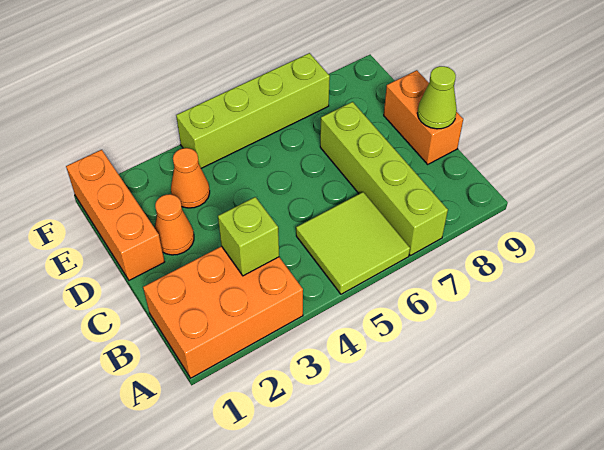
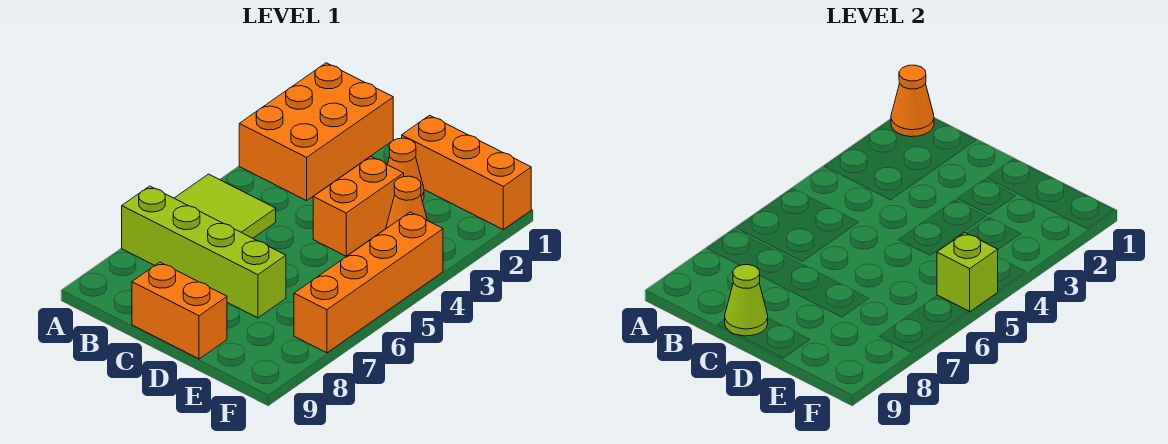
none -> orange 1x1 cone [891,65,934,137]
lime 1x1 brick [218,197,279,276] -> lime 1x1 brick moved to [937,233,998,312]
none -> orange 1x2 brick [313,156,404,256]
lime 1x4 brick [176,53,330,168] -> orange 1x4 brick [294,212,443,353]

